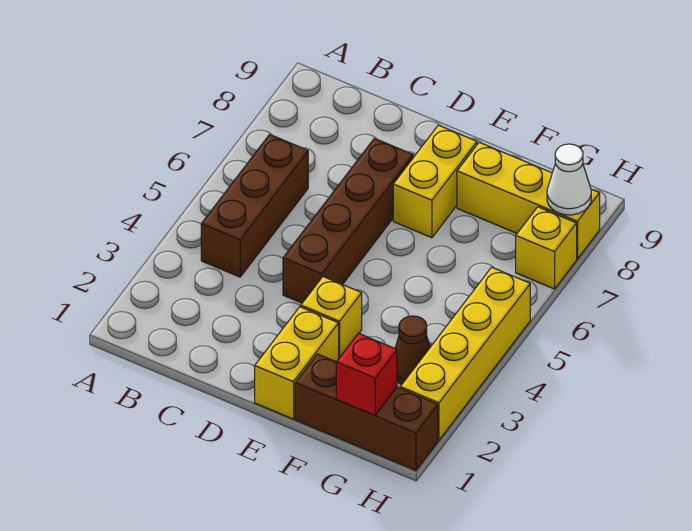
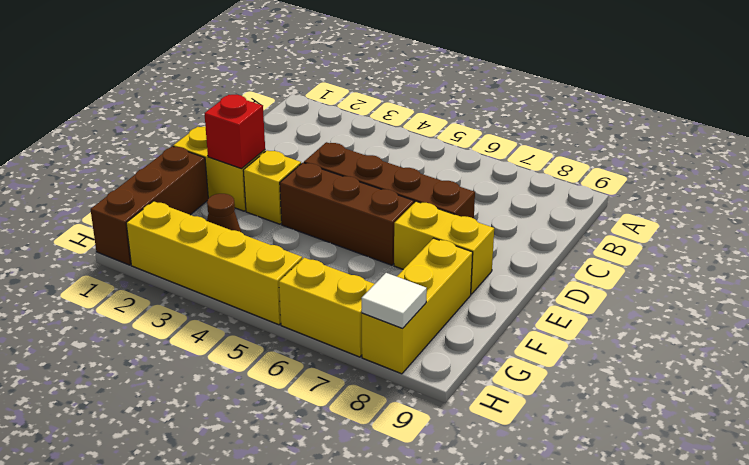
brown 1x3 brick [201,134,308,277] -> brown 1x3 brick moved to [280,163,414,265]
red 1x1 brick [336,333,397,416] -> red 1x1 brick moved to [204,95,265,169]
yellow 1x1 brick [516,207,577,289] -> yellow 1x2 brick [279,258,374,357]
white 1x1 cone [547,144,591,215] -> white 1x1 tile [362,273,427,328]

